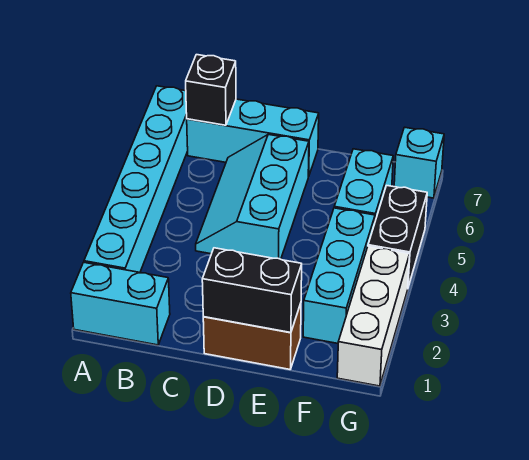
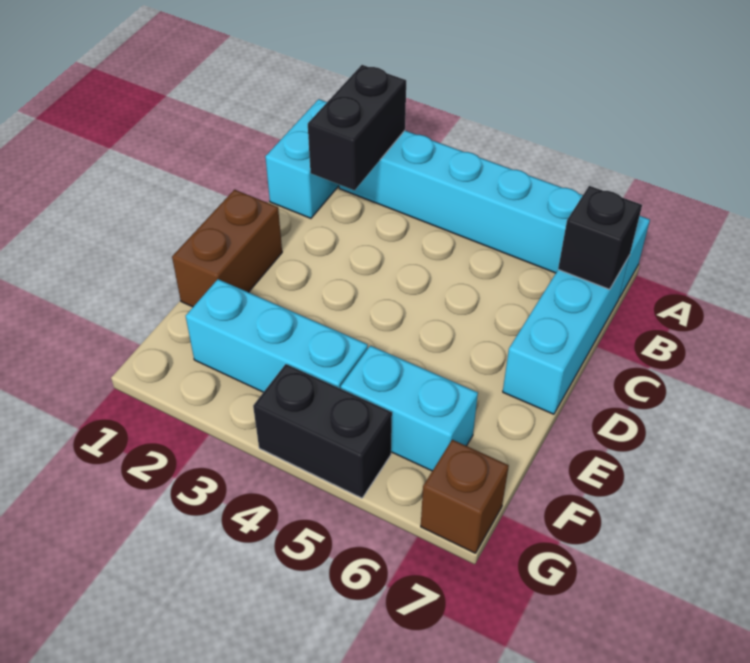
cyan 2x3 slope [196,134,309,259] -> none
black 1x2 brick [202,248,302,333] -> black 1x2 brick moved to [308,65,406,190]
white 1x3 brick [337,246,410,386] -> none
cyan 1x1 brick [394,127,444,198] -> brown 1x1 brick [421,440,509,553]

